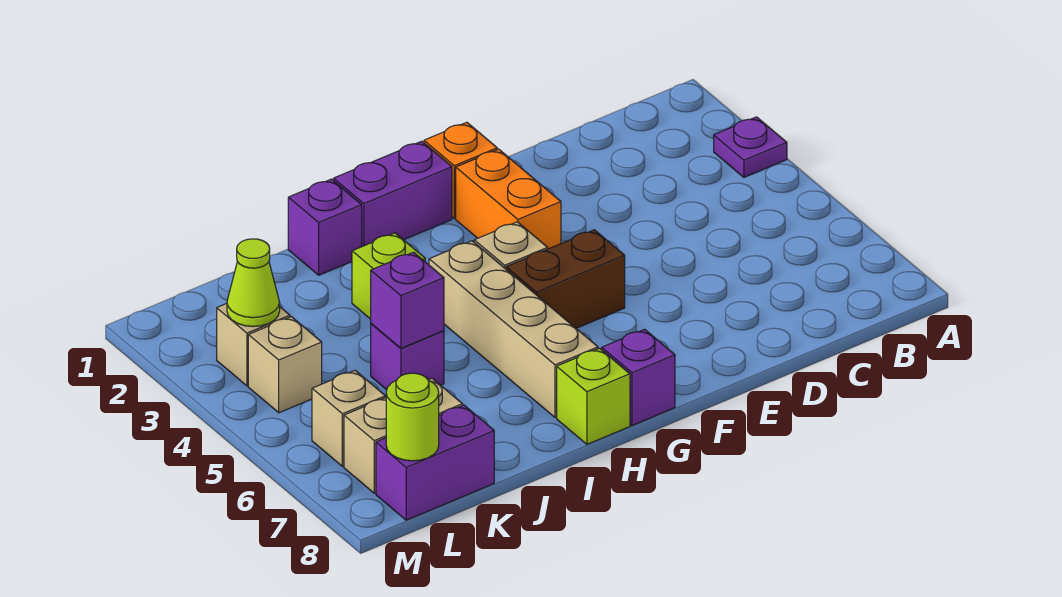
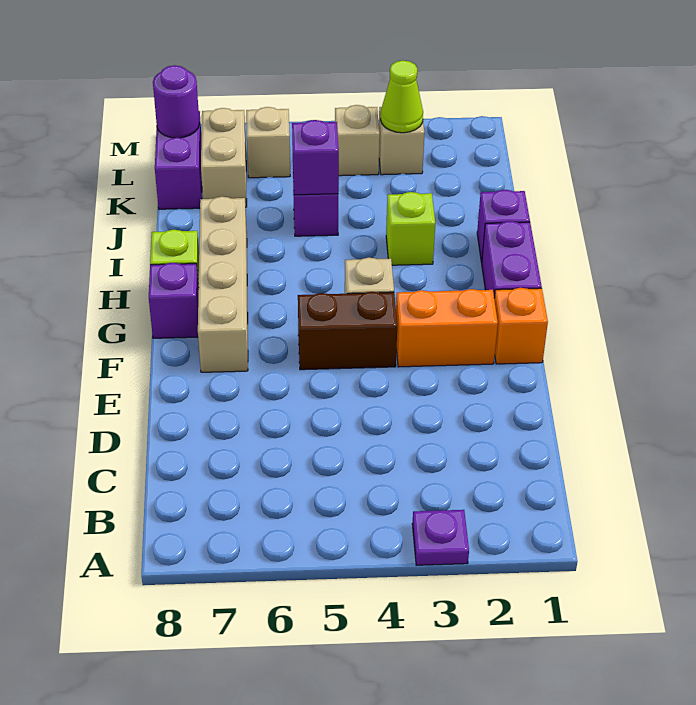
brown 1x2 brick [506,230,625,328] -> brown 1x2 brick turned to [298,292,397,370]
tan 1x4 brick [429,241,598,418] -> tan 1x4 brick turned to [198,196,248,372]
lime 1x1 round brick [386,373,439,461] -> purple 1x1 round brick [153,65,199,138]

